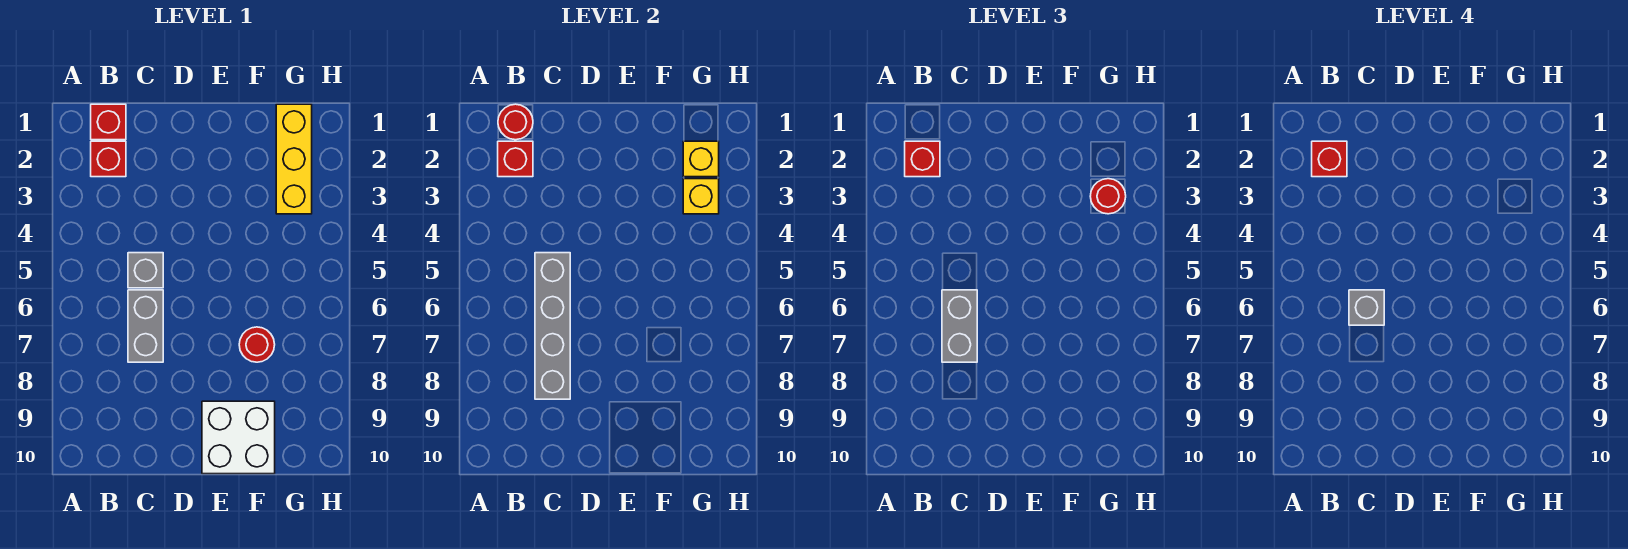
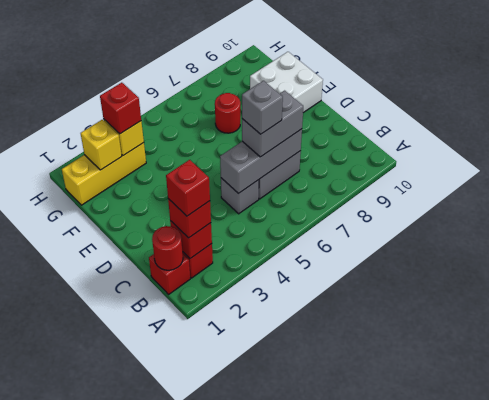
grey 1x4 brick [535,253,570,399] -> grey 1x3 brick [220,129,302,194]
red 1x1 round brick [1090,179,1126,214] -> red 1x1 brick [100,83,141,134]

